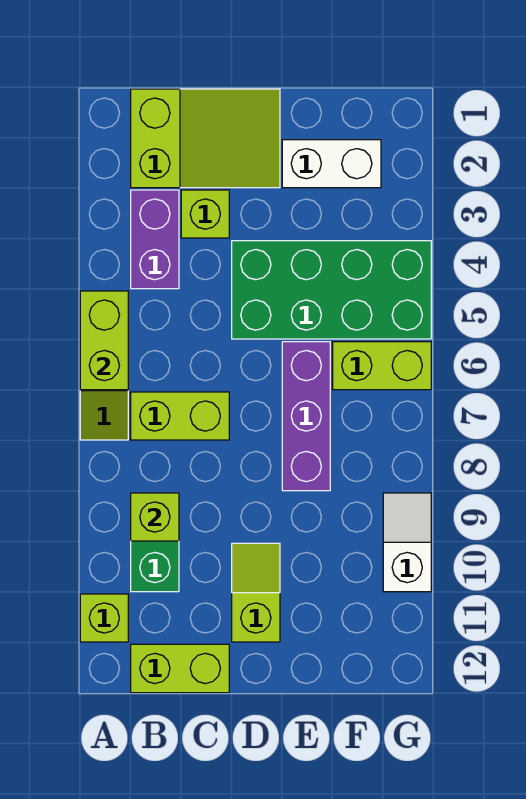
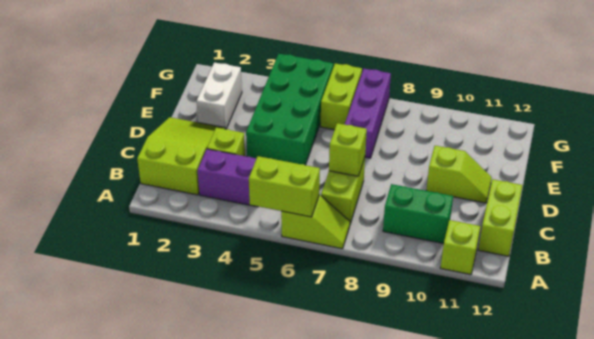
lime 1x1 brick [131,493,179,541] -> lime 1x1 brick moved to [329,123,367,176]
lime 1x2 slope [232,543,280,642] -> lime 1x2 slope turned to [426,146,492,203]
purple 1x3 brick [282,342,330,491] -> purple 1x3 brick turned to [345,69,391,158]
white 1x2 slope [383,493,431,592] -> none

